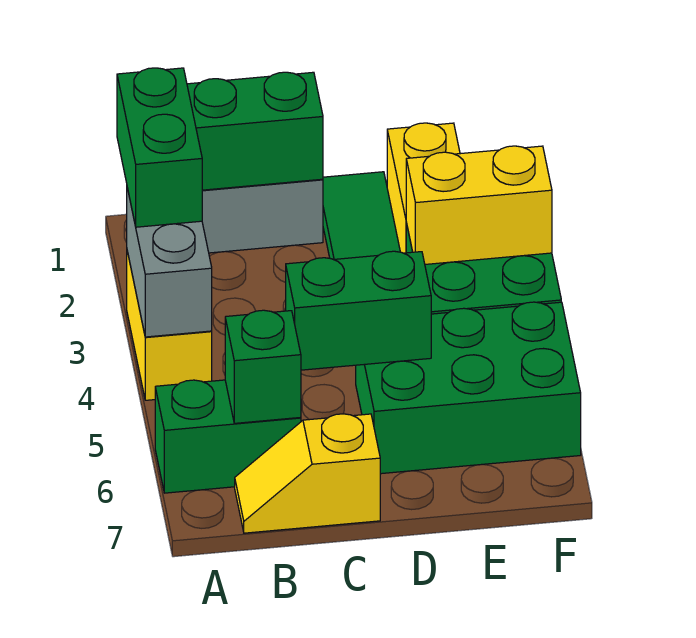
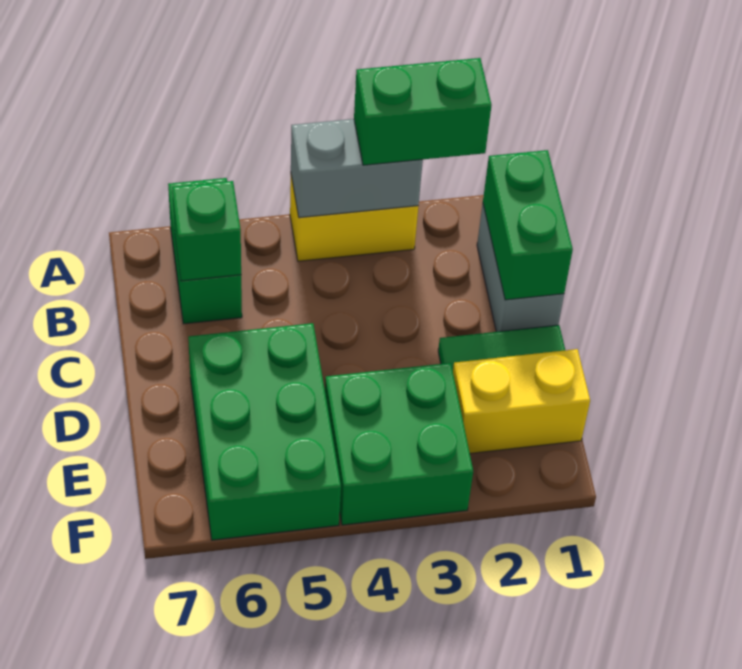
yellow 1x2 slope [235,414,380,533] -> none
green 1x2 brick [286,251,431,370] -> none
yellow 1x2 brick [406,146,552,264] -> none

